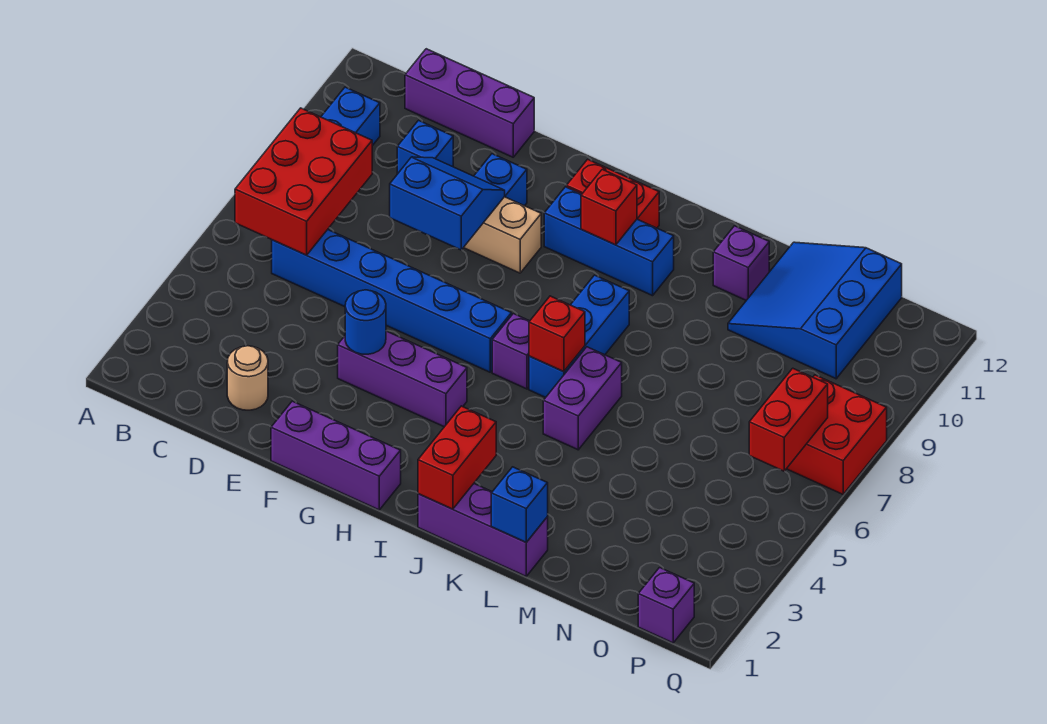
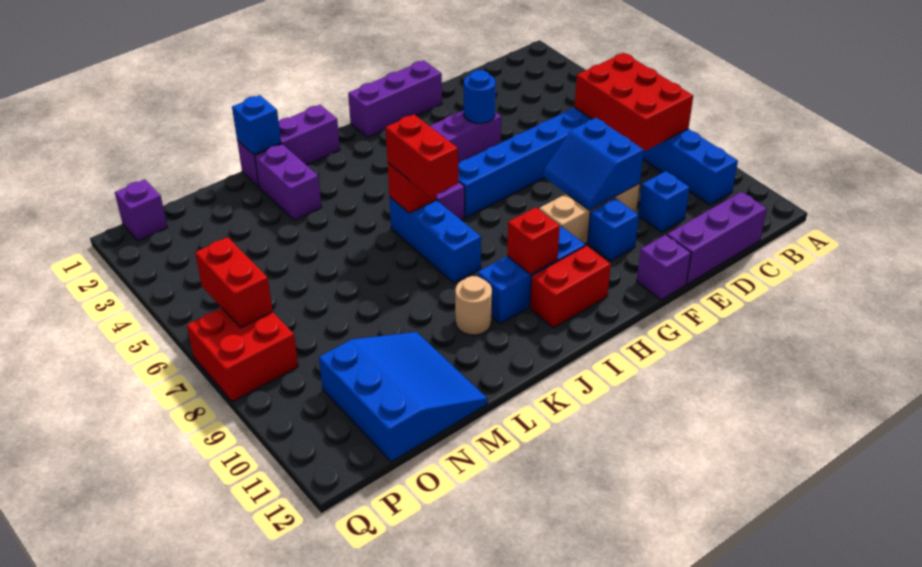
tan 1x1 round brick [227,346,268,410] -> tan 1x1 round brick moved to [455,276,492,335]
blue 2x2 slope [390,157,505,250] -> blue 2x2 slope turned to [543,118,644,210]
red 1x2 brick [418,406,496,509] -> red 1x2 brick moved to [386,114,458,197]
purple 1x2 brick [543,347,622,450] -> purple 1x2 brick moved to [255,144,322,220]
purple 1x1 brick [713,226,769,300] -> purple 1x1 brick moved to [637,235,691,300]

